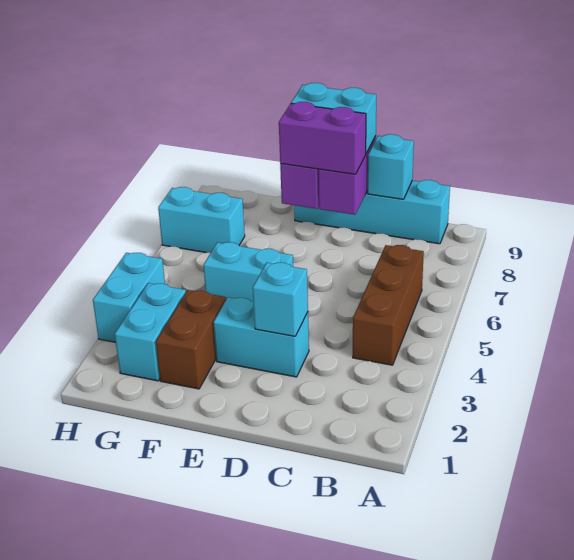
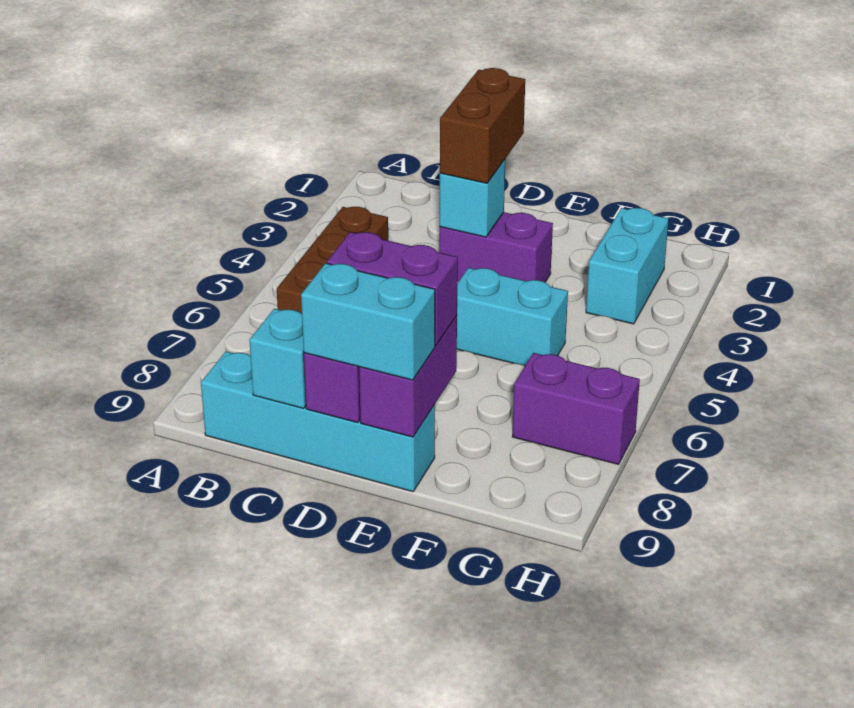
cyan 1x2 brick [213,297,309,377] -> purple 1x2 brick [439,212,553,282]
brown 1x2 brick [156,290,226,389] -> brown 1x2 brick moved to [440,68,525,183]
cyan 1x2 brick [158,187,245,253] -> purple 1x2 brick [512,353,640,464]
cyan 1x2 brick [93,253,165,342] -> none

